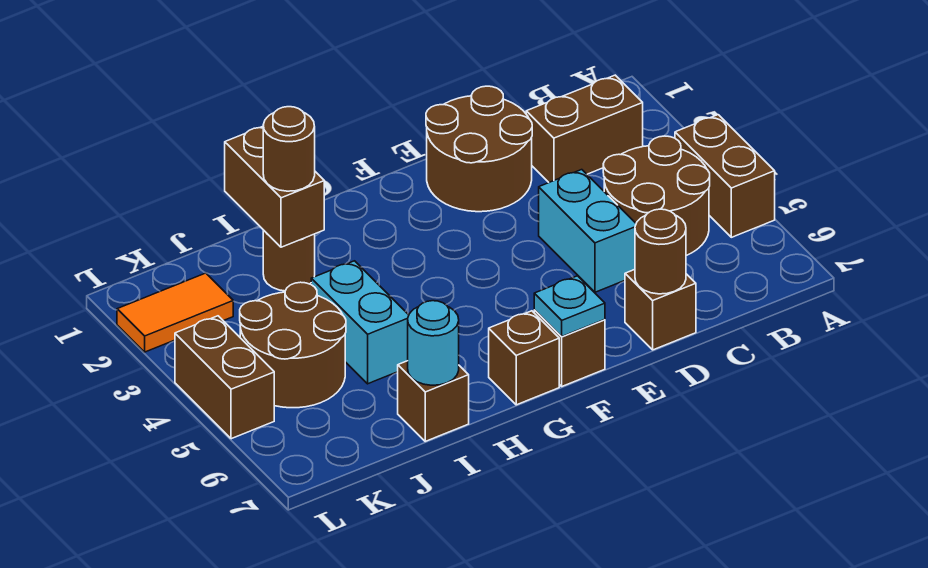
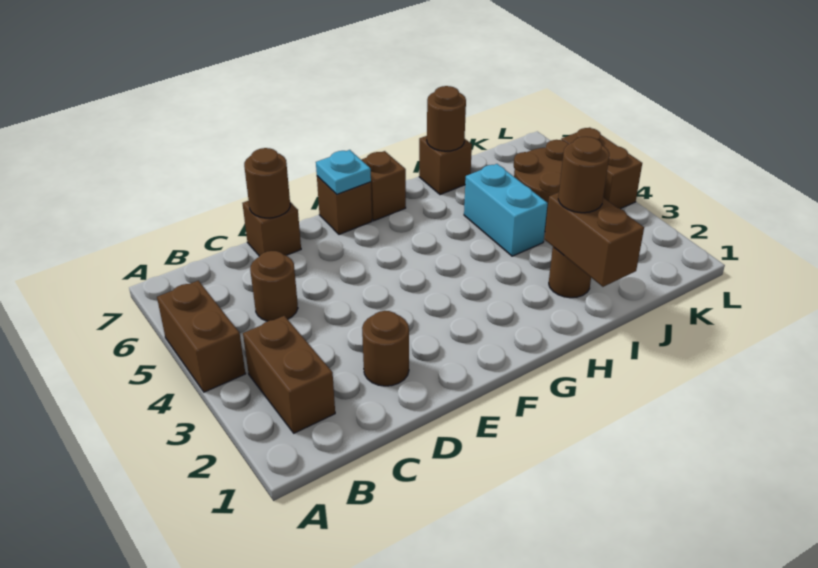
brown 1x2 brick [526,75,643,182] -> brown 1x2 brick turned to [243,316,335,433]
brown 2x2 round brick [603,136,710,256] -> brown 1x1 round brick [250,251,298,321]
brown 2x2 round brick [426,86,532,212] -> brown 1x1 round brick [362,311,409,386]
cyan 1x2 brick [539,170,636,292] -> none
cyan 1x1 round brick [408,301,459,385] -> brown 1x1 round brick [427,86,466,151]
orange 1x2 tile [117,273,233,352] -> none

